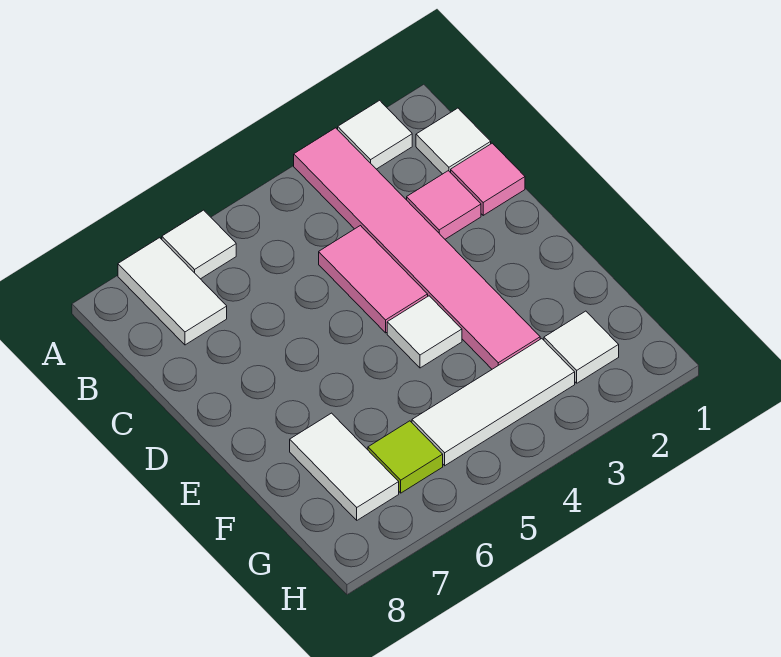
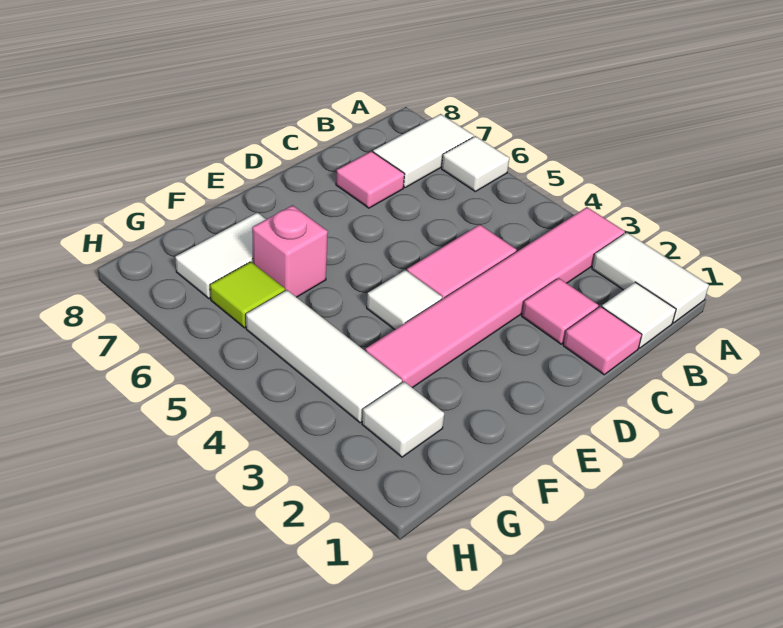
white 1x1 tile [338,100,412,169] -> white 1x2 tile [592,233,709,323]
none -> pink 1x1 tile [336,151,405,208]
none -> pink 1x1 brick [252,205,328,297]

